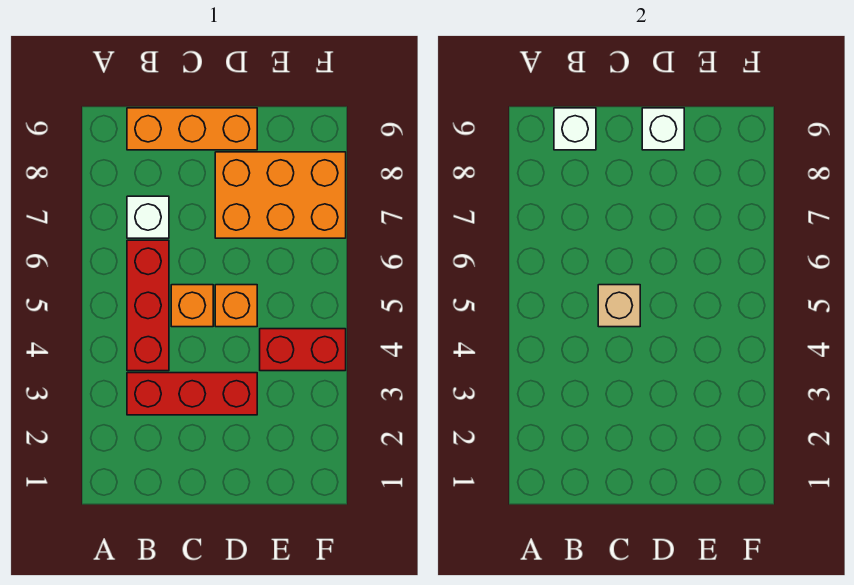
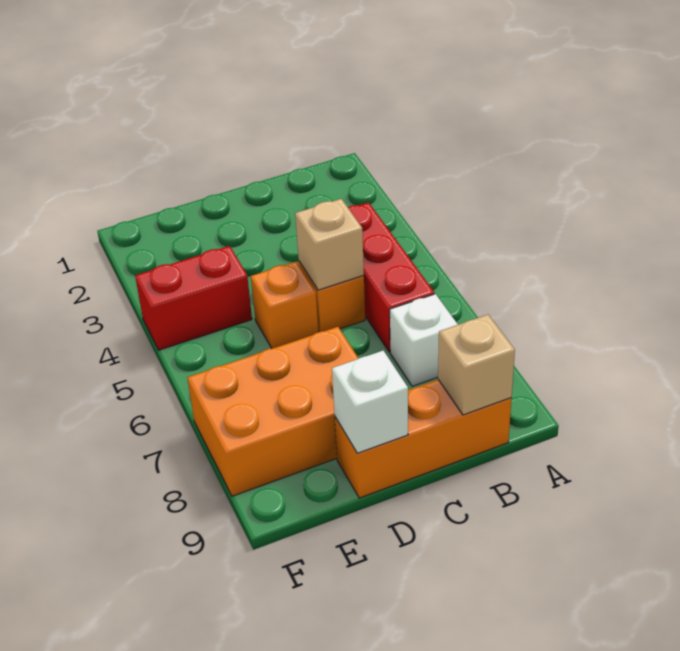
red 1x3 brick [127,373,257,415] -> none
white 1x1 brick [554,108,596,150] -> tan 1x1 brick [438,315,515,415]

